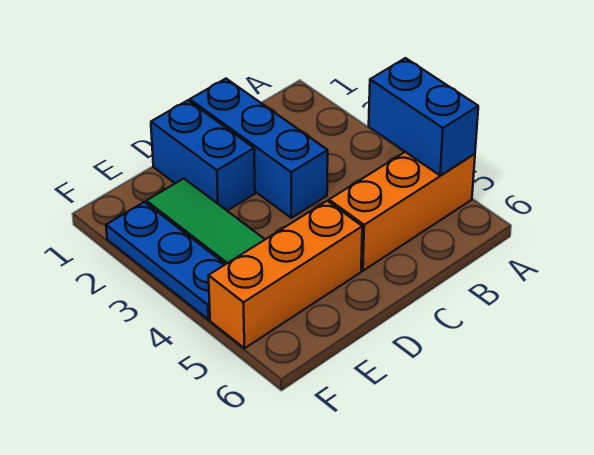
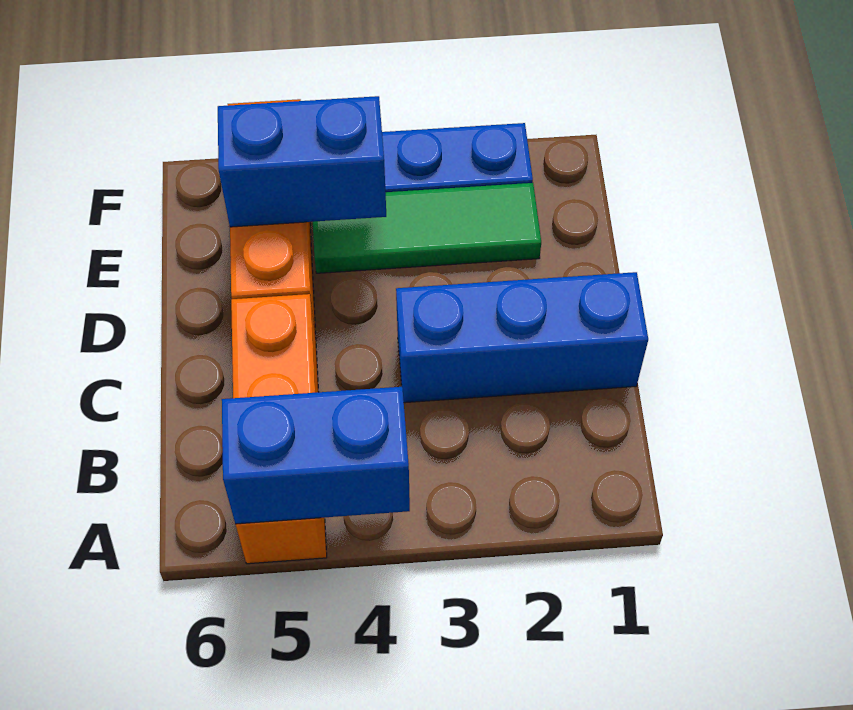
blue 1x2 brick [151,100,255,211] -> blue 1x2 brick moved to [218,96,386,227]

